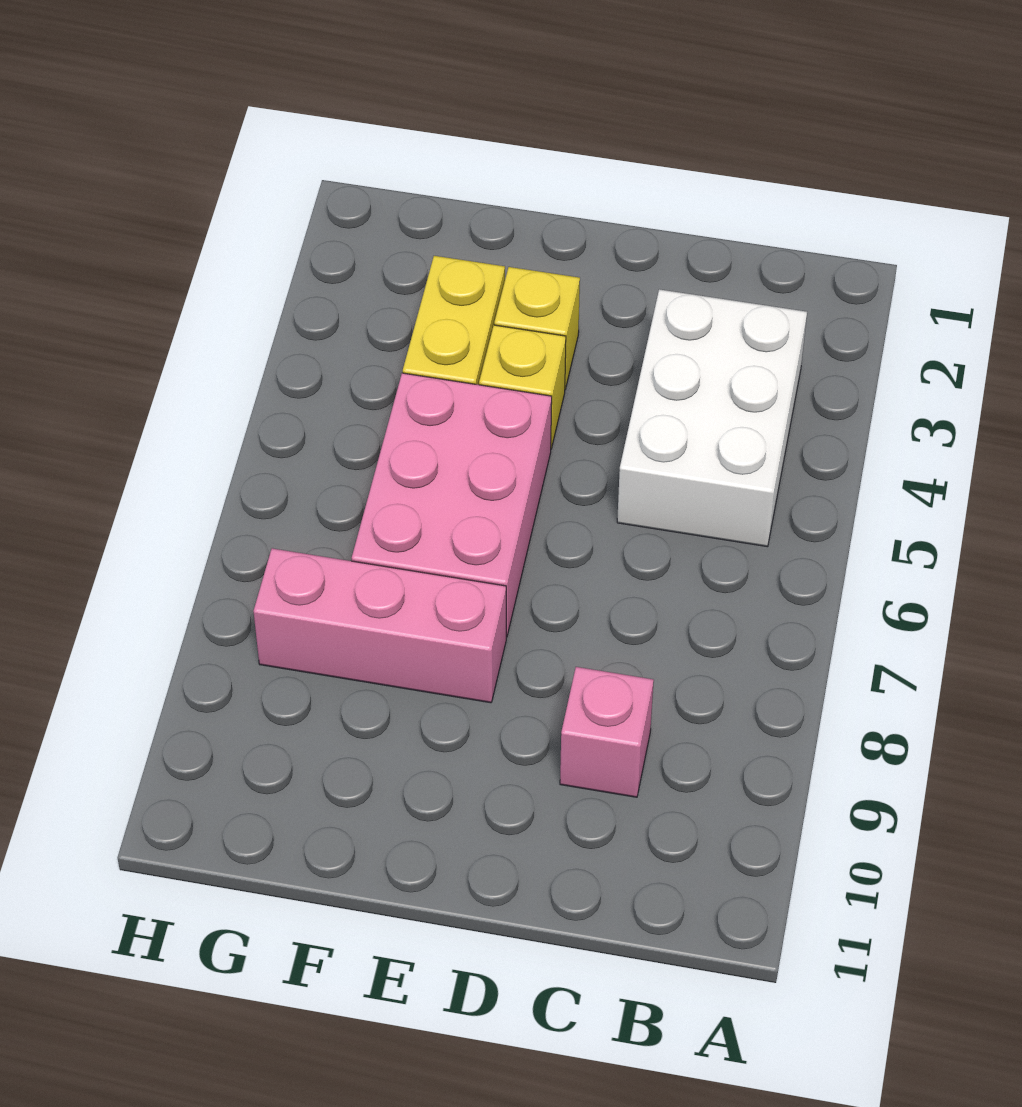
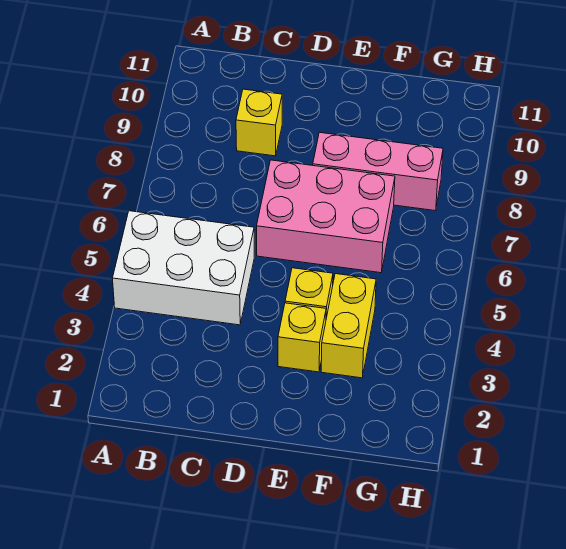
white 2x3 brick [617,289,807,547] -> white 2x3 brick turned to [113,211,254,325]
pink 1x1 brick [560,667,654,797] -> yellow 1x1 brick [236,89,282,156]
pink 2x3 brick [352,373,552,637] -> pink 2x3 brick turned to [257,160,395,273]

